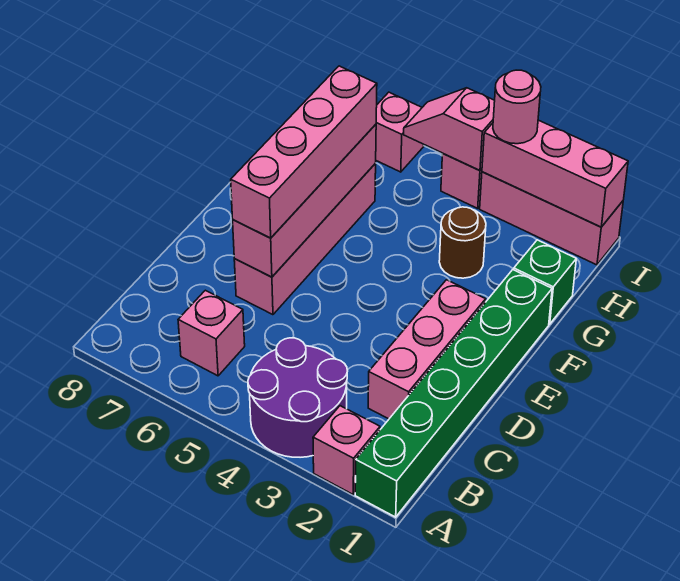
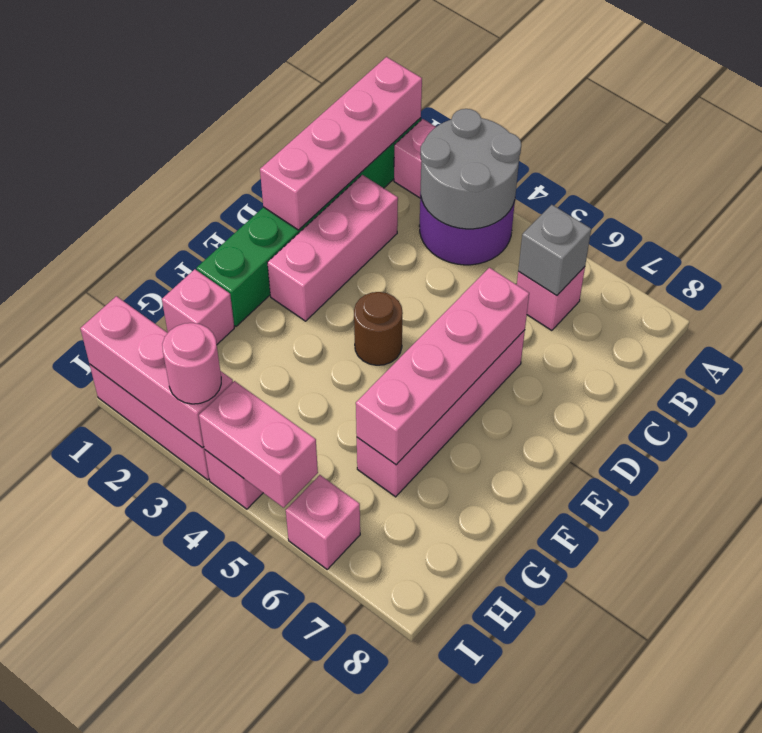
none -> grey 2x2 round brick [420,109,521,229]
none -> grey 1x1 brick [518,205,591,295]
pink 1x4 brick [231,66,377,238] -> pink 1x4 brick moved to [260,57,422,230]
green 1x1 brick [513,240,576,324] -> pink 1x1 brick [162,269,234,344]
brown 1x1 round brick [439,207,486,278] -> brown 1x1 round brick moved to [354,292,403,365]
pink 1x2 slope [404,88,495,171] -> pink 1x2 brick [199,381,318,508]

